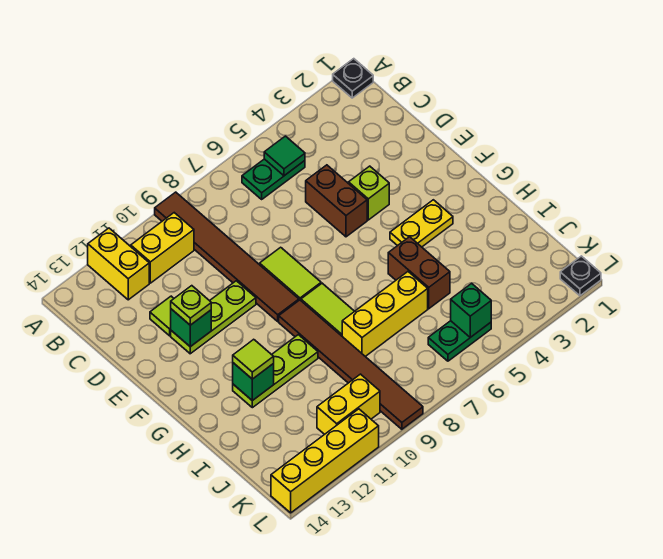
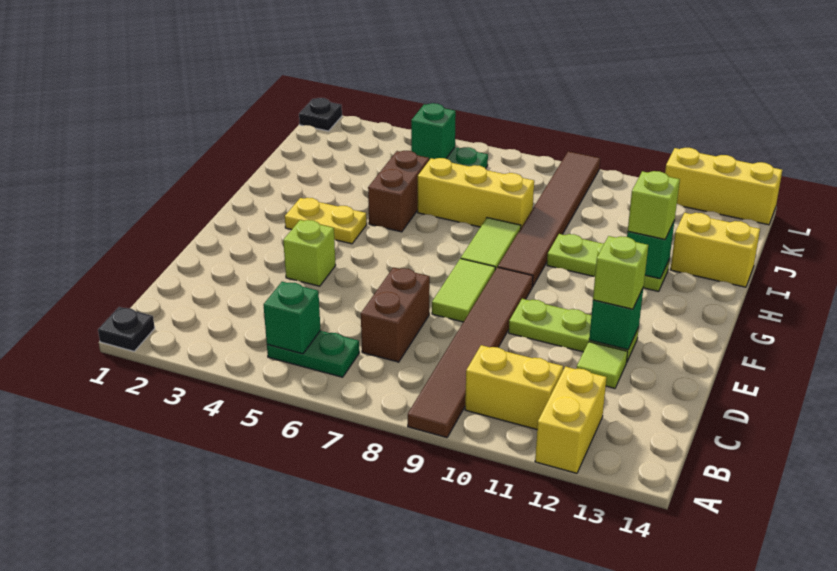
green 1x1 tile [264,136,305,176] -> green 1x1 brick [263,282,320,354]
brown 1x2 brick [306,165,367,237] -> brown 1x2 brick moved to [361,268,430,362]
lime 1x1 plate [171,286,211,325] -> lime 1x1 brick [593,236,648,309]
lime 1x1 tile [233,339,274,379] -> lime 1x1 brick [628,171,680,239]
yellow 1x2 brick [317,374,380,434] -> yellow 1x2 brick moved to [670,213,760,287]
yellow 1x4 brick [271,409,379,513] -> yellow 1x3 brick [665,148,782,225]

